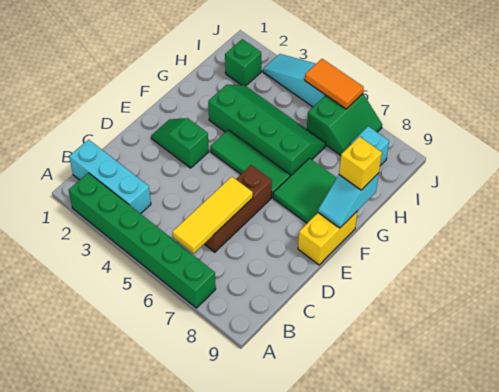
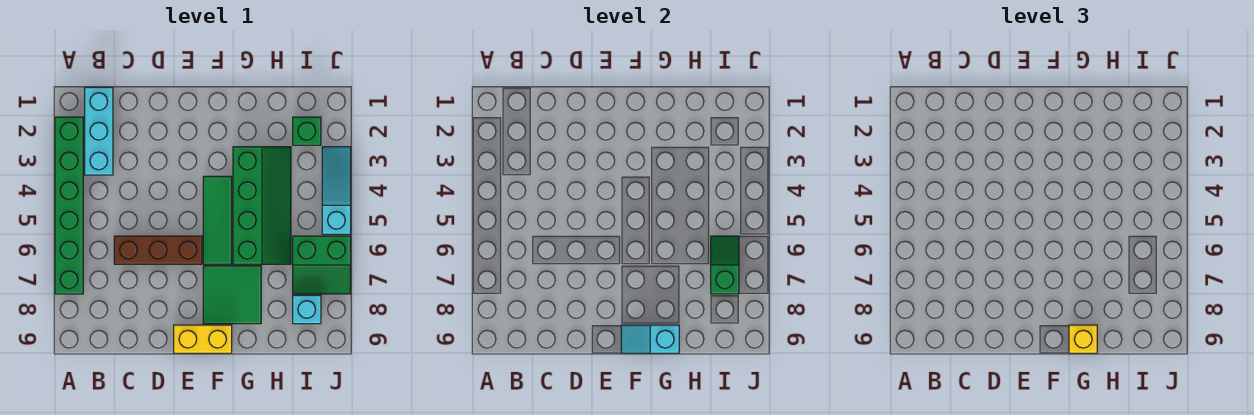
yellow 1x3 tile [172,177,253,253] -> none
green 1x2 slope [151,118,209,168] -> green 1x2 slope moved to [711,236,739,294]
orange 1x2 tile [305,59,364,109] -> none

